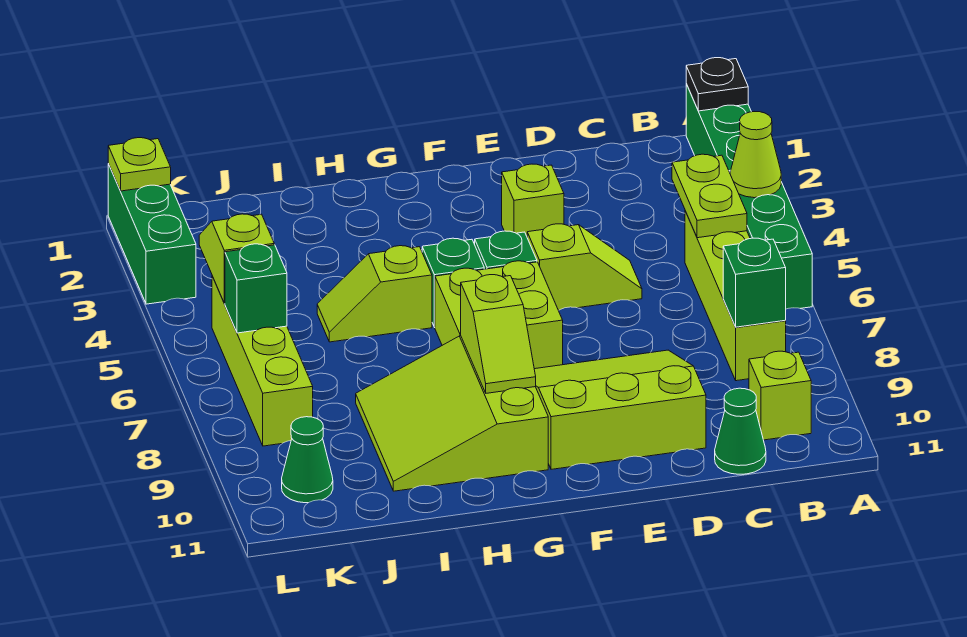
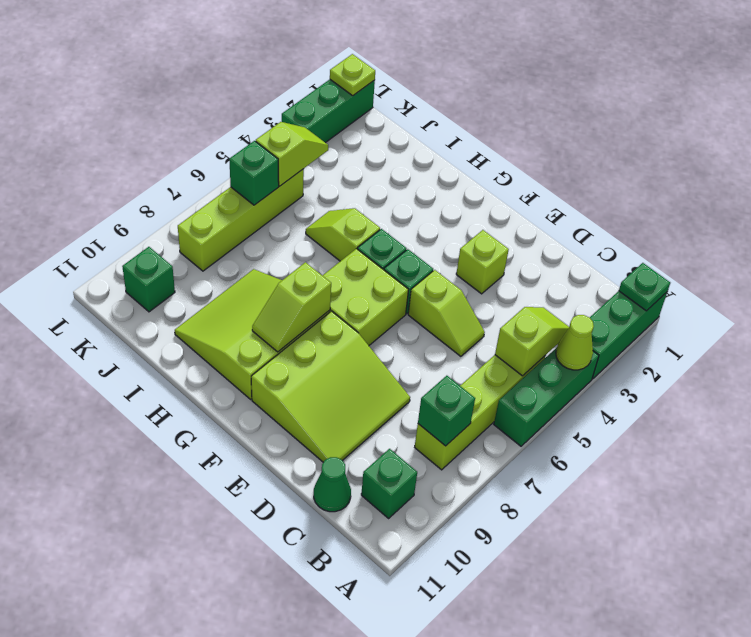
black 1x1 plate [686,58,748,111] -> green 1x1 plate [619,263,670,311]
lime 1x2 plate [672,154,747,238] -> lime 1x2 slope [495,307,569,376]
lime 1x1 brick [749,351,811,440] -> green 1x1 brick [361,449,417,518]
lime 3x3 slope [534,350,706,469] -> lime 3x3 slope turned to [251,311,410,462]
green 1x1 cone [282,417,333,503] -> green 1x1 brick [122,247,175,312]

